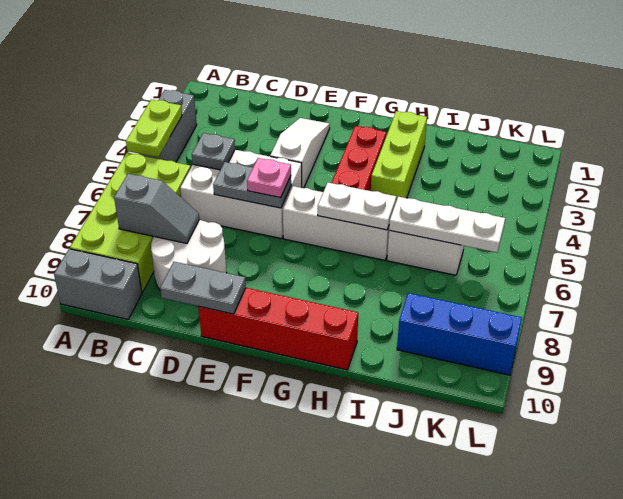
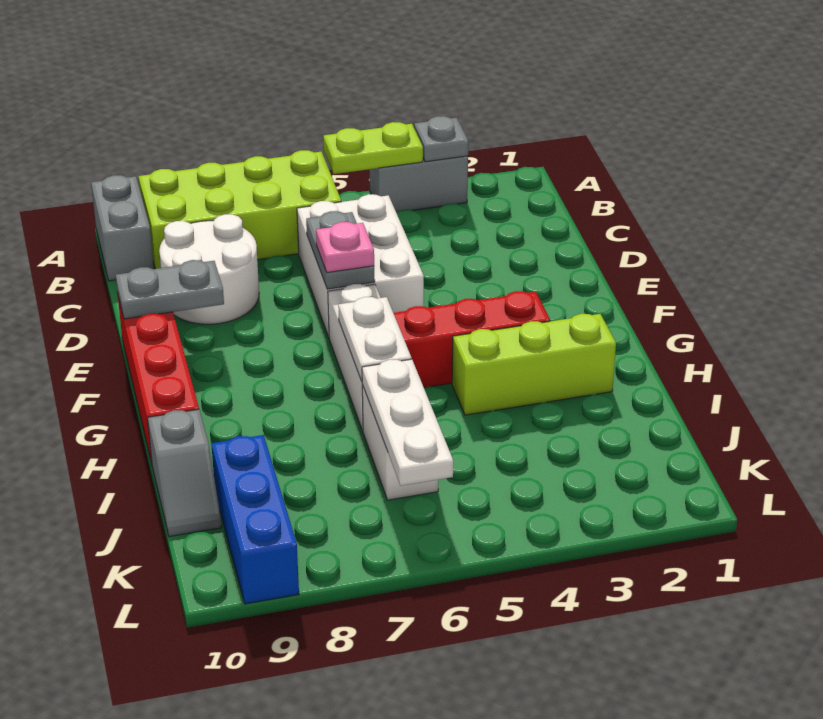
grey 1x2 slope [114,174,199,243] -> grey 1x2 slope moved to [148,409,222,537]
grey 1x1 plate [192,133,235,170] -> grey 1x1 plate moved to [414,116,468,162]
grey 1x2 plate [160,262,246,314] -> grey 1x2 plate turned to [116,260,224,319]
white 1x3 slope [270,118,330,188] -> none

